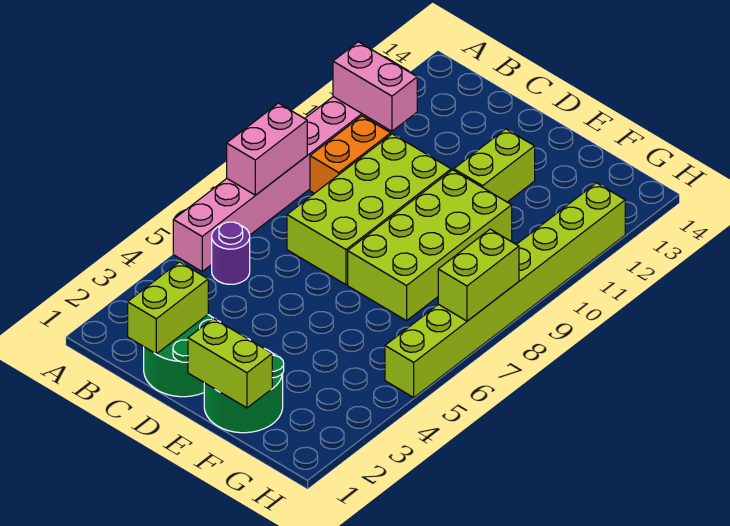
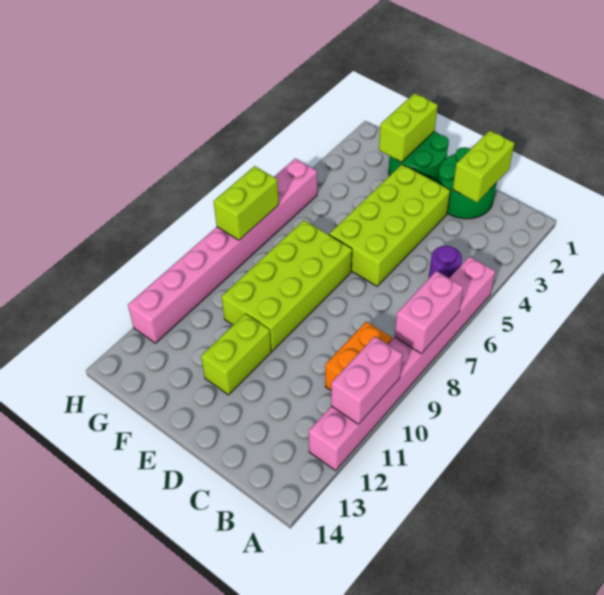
pink 1x2 brick [333,42,417,131] -> pink 1x2 brick turned to [331,337,403,424]
lime 2x4 brick [287,134,451,285] -> lime 2x4 brick moved to [329,164,450,286]
lime 1x2 brick [188,318,272,408] -> lime 1x2 brick turned to [379,93,438,162]
lime 1x8 brick [385,183,625,397] -> pink 1x8 brick [128,159,317,343]

